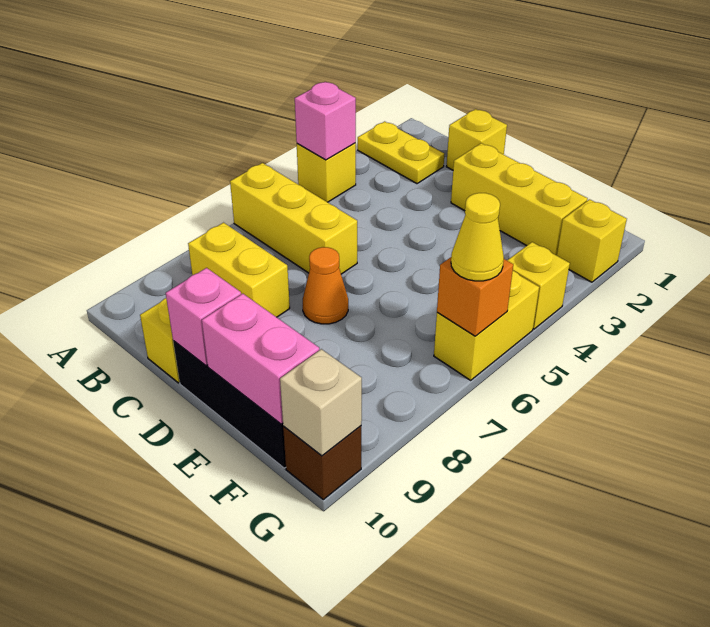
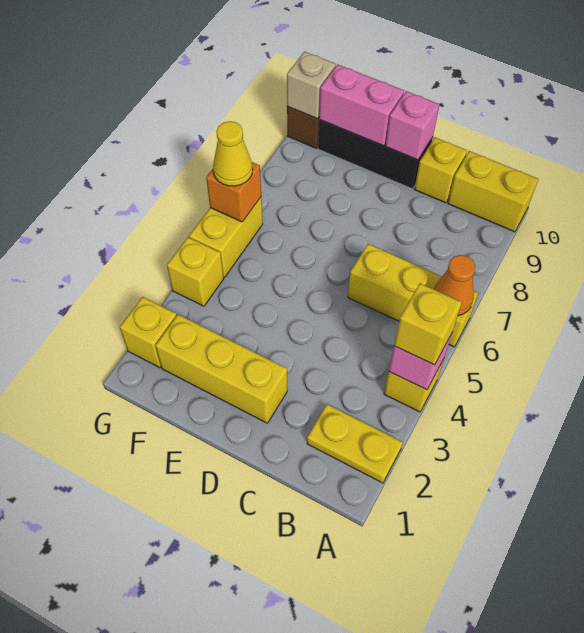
yellow 1x2 brick [188,223,290,317] -> yellow 1x2 brick moved to [448,151,538,232]
yellow 1x1 brick [446,109,507,170] -> yellow 1x1 brick moved to [394,283,462,365]
orange 1x1 cone [303,247,348,324] -> orange 1x1 cone moved to [434,255,475,316]

